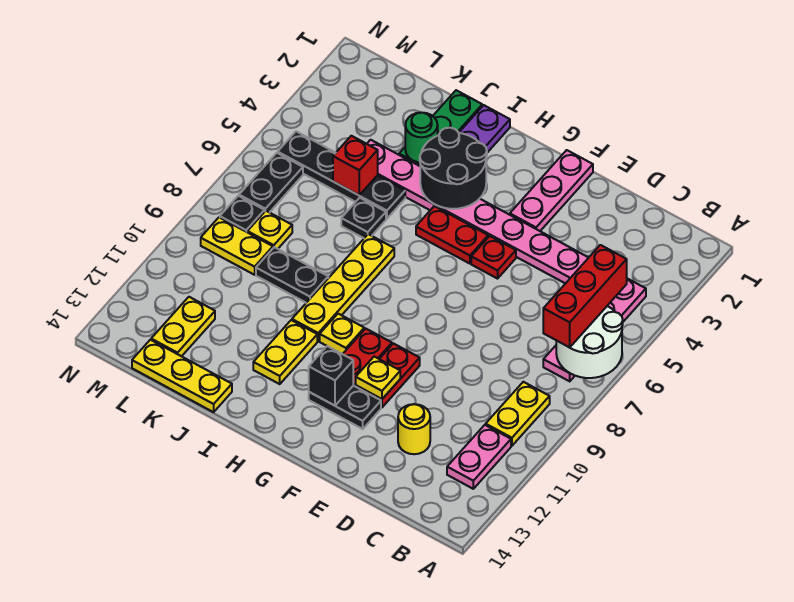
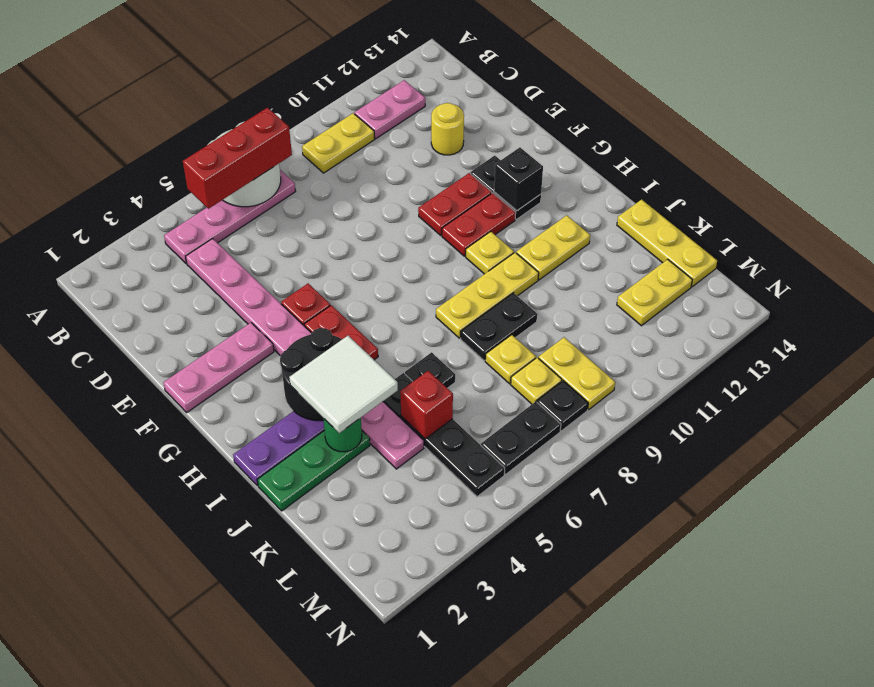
yellow 1x1 plate [356,357,400,399] -> yellow 1x1 plate moved to [485,335,536,384]
none -> white 2x2 tile [289,336,398,433]
yellow 1x4 plate [292,234,394,341] -> yellow 1x3 plate [436,253,539,338]
black 1x2 plate [256,247,328,303] -> black 1x2 plate turned to [461,293,537,361]

